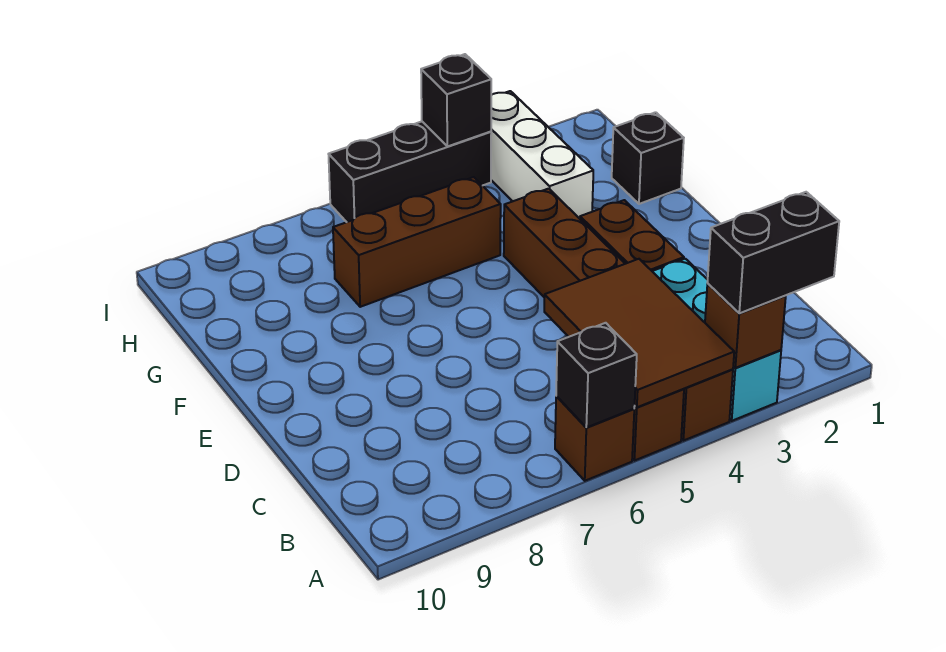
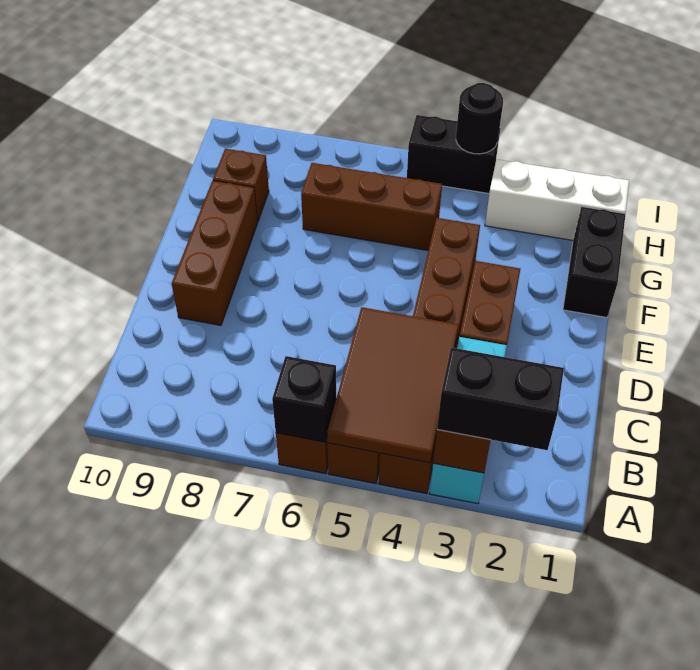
none -> brown 1x3 brick [172,181,258,325]
black 1x1 brick [612,112,684,204] -> black 1x2 brick [563,207,625,318]
white 1x3 brick [491,91,593,219] -> white 1x3 brick turned to [485,159,629,240]
none -> brown 1x1 brick [213,149,269,222]
black 1x3 brick [329,122,491,222] -> black 1x2 brick [407,115,500,193]
black 1x1 brick [421,54,491,146] -> black 1x1 round brick [456,83,503,154]

